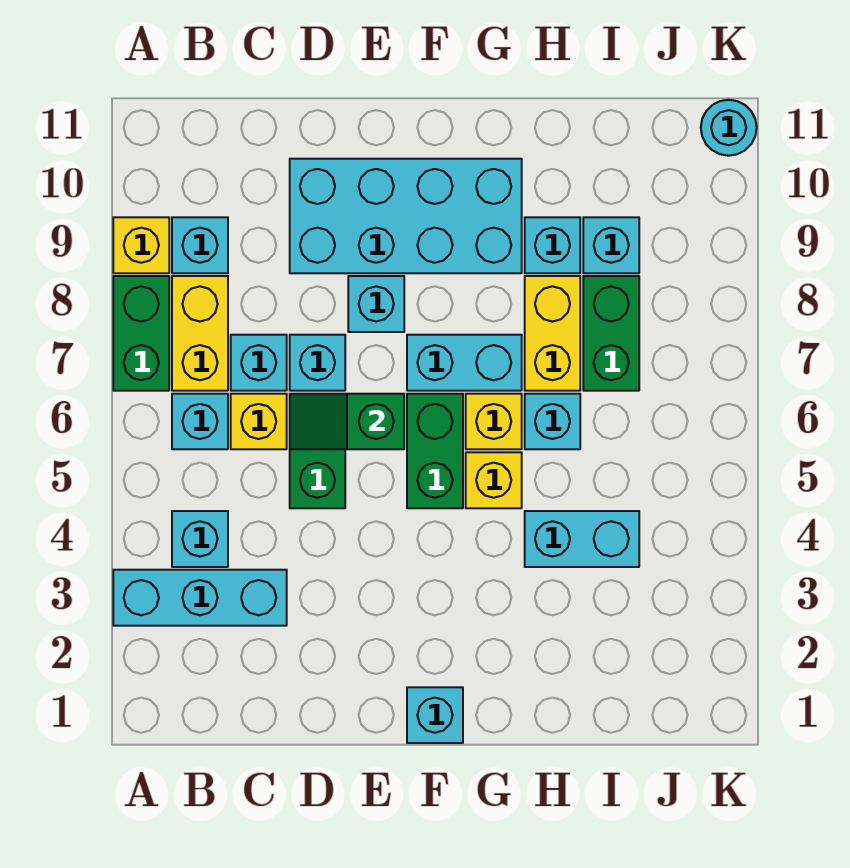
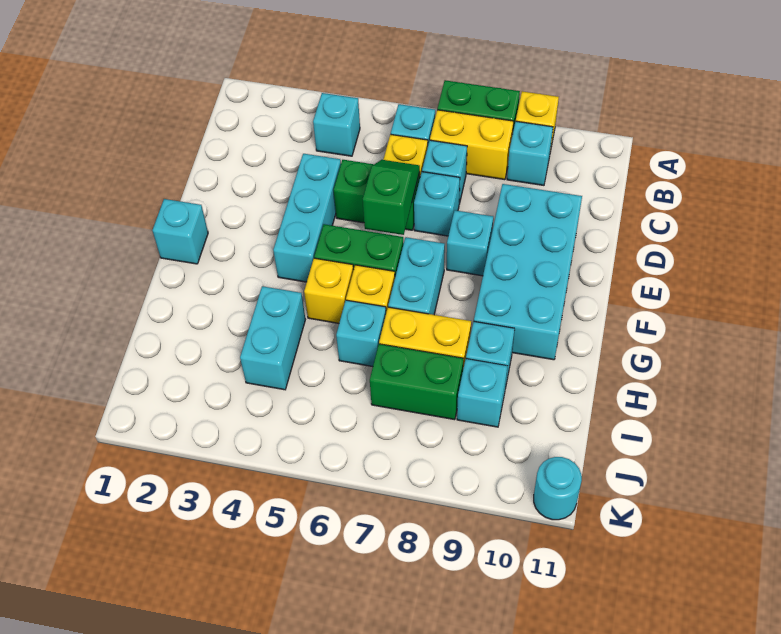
cyan 1x3 brick [113,570,287,626] -> cyan 1x3 brick moved to [273,154,341,282]

